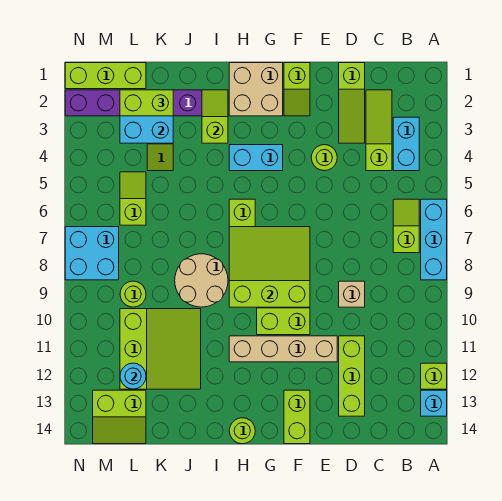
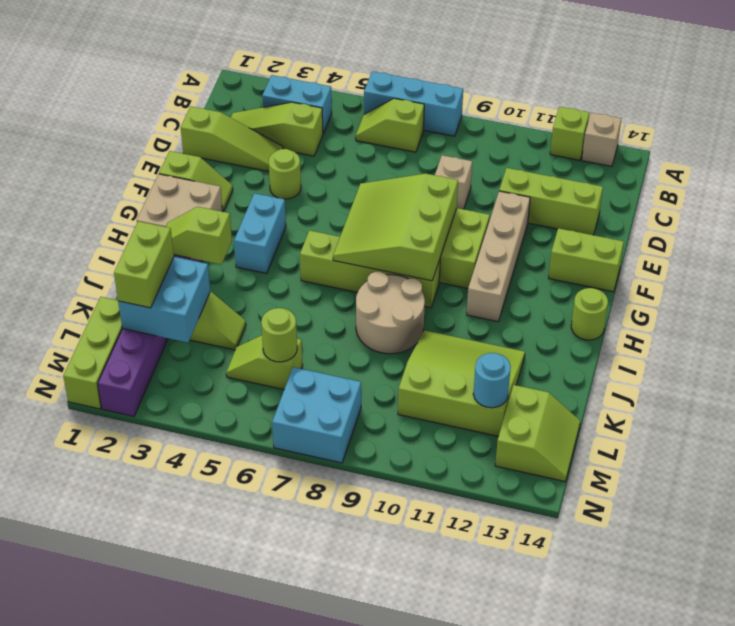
cyan 1x1 brick [421,390,447,416] -> tan 1x1 brick [582,112,621,167]
lime 1x1 round brick [120,281,146,307] -> lime 1x1 round brick moved to [261,308,297,362]

